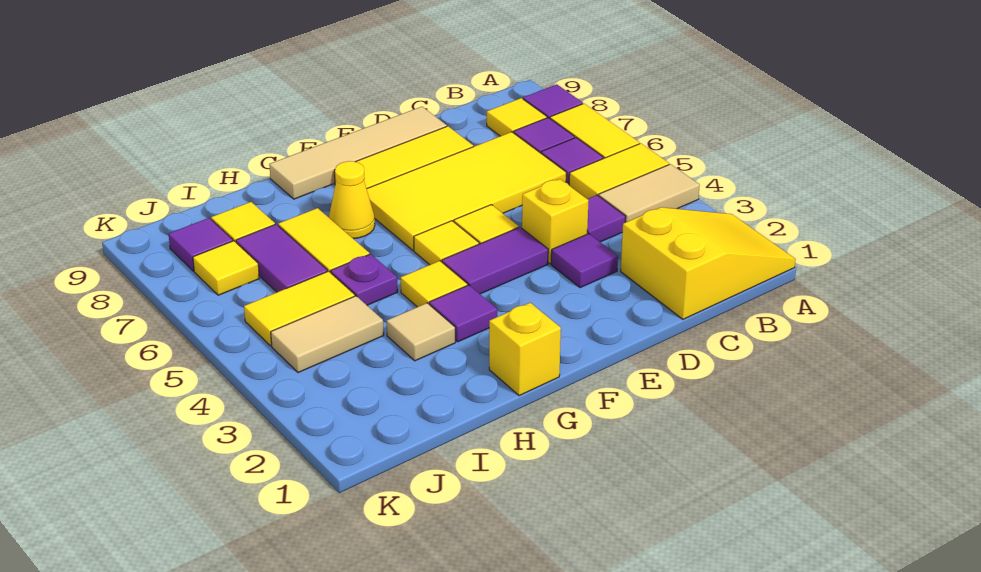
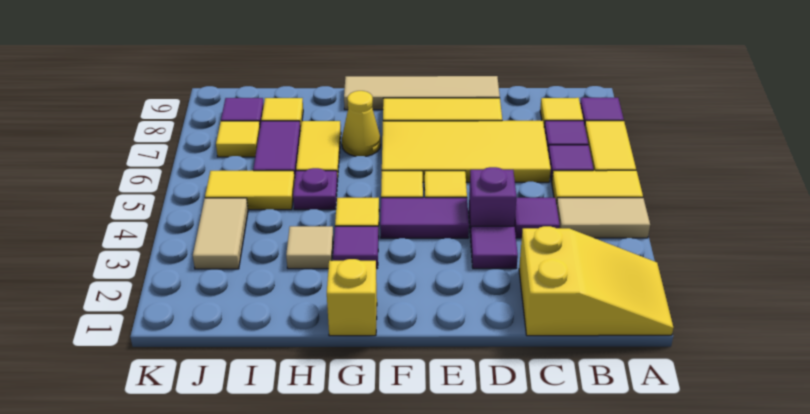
yellow 1x1 brick [522,179,589,264] -> purple 1x1 brick [469,167,517,238]
tan 1x2 tile [271,296,384,373] -> tan 1x2 tile turned to [193,198,248,269]

